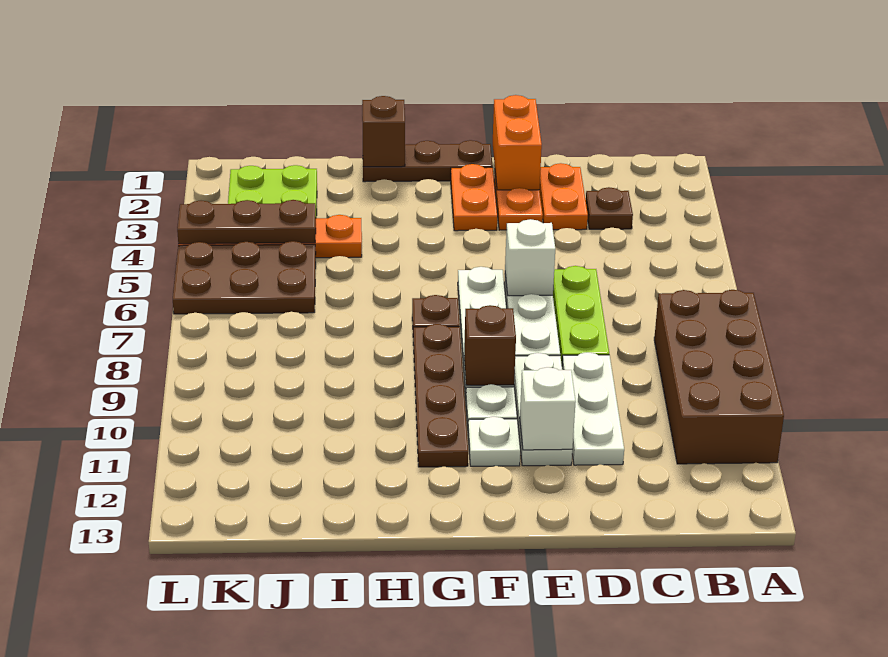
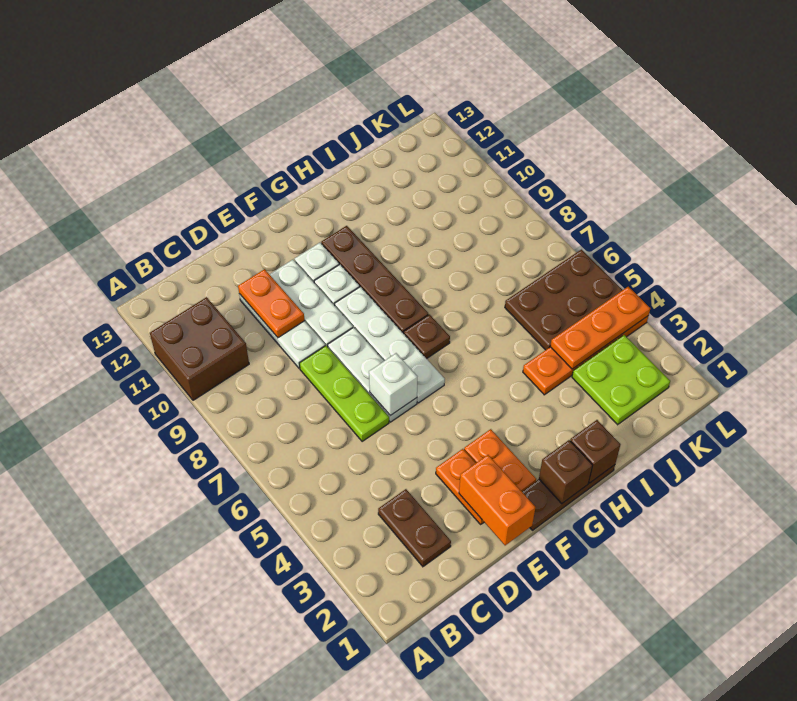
brown 2x4 brick [654,290,784,464] -> brown 2x2 brick [150,297,249,400]
brown 1x1 plate [586,187,633,229] -> brown 1x2 plate [378,489,451,567]
orange 1x2 plate [540,163,588,230] -> orange 1x2 plate moved to [238,269,305,338]
white 1x1 brick [520,367,576,450] -> none
brown 1x1 brick [464,305,516,385] -> brown 1x1 brick moved to [539,440,593,504]
brown 1x3 plate [177,200,316,244] -> orange 1x3 plate [550,287,650,369]

